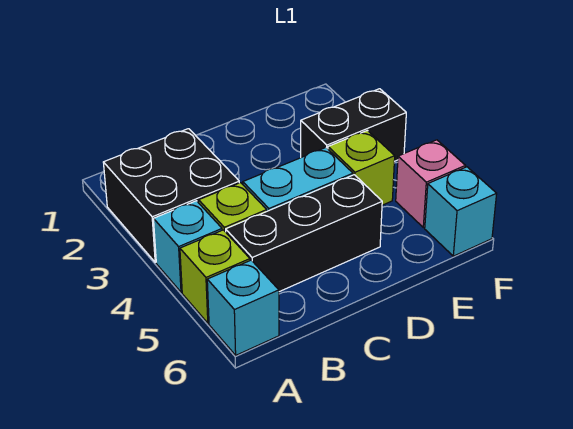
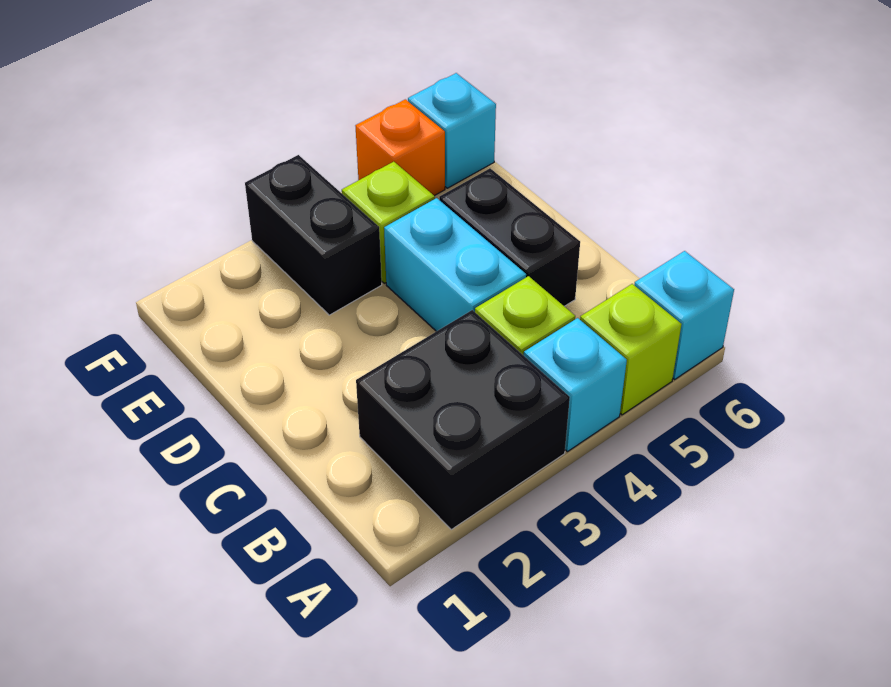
black 1x3 brick [226,175,382,292] -> black 1x2 brick [439,168,580,306]
pink 1x1 brick [396,140,465,228] -> orange 1x1 brick [356,99,445,196]

